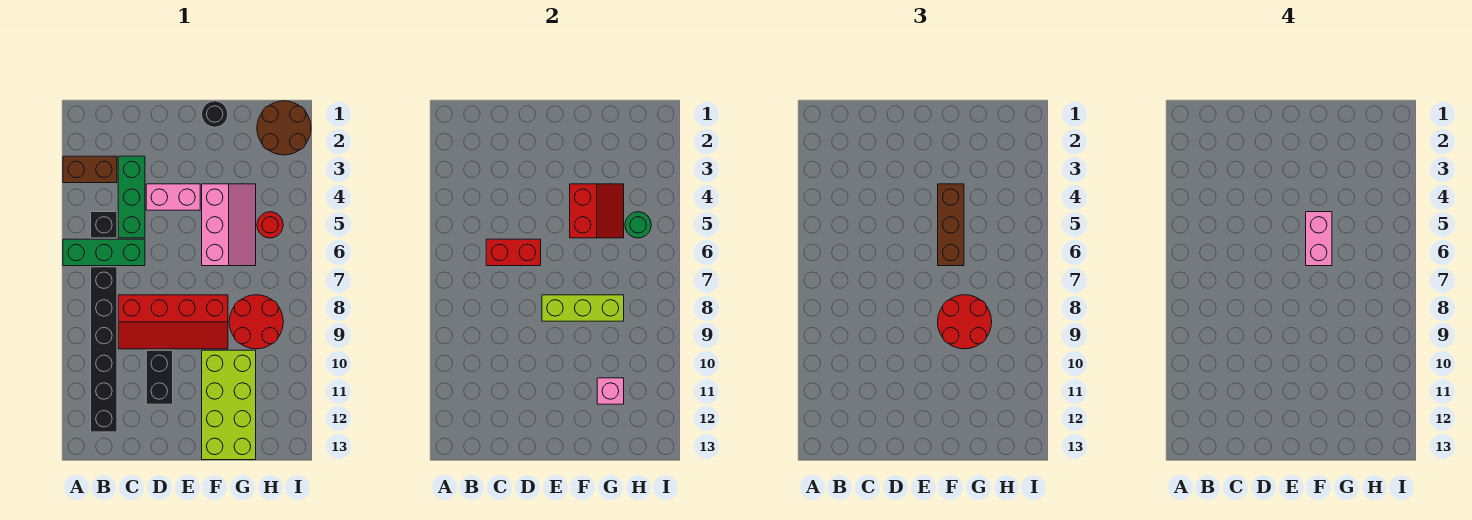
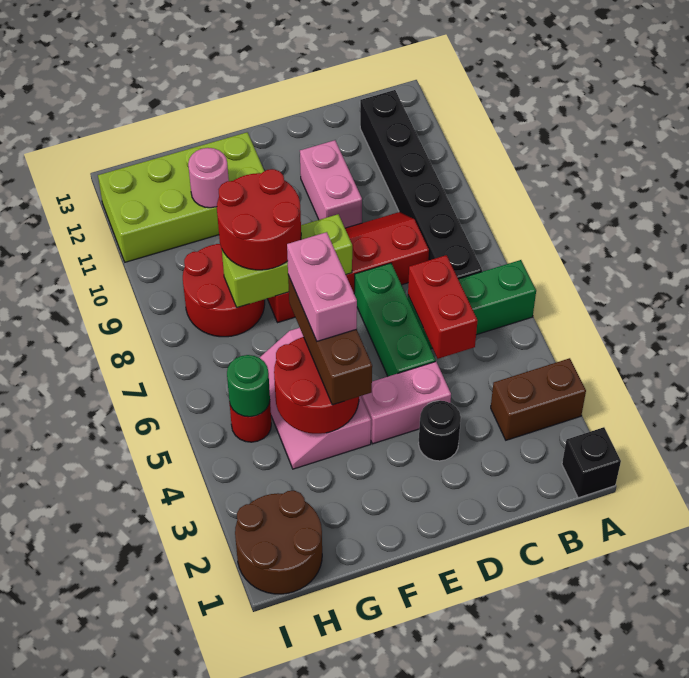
black 1x1 brick [91,212,117,238] -> black 1x1 brick moved to [562,427,621,498]
green 1x3 brick [118,156,145,238] -> green 1x3 brick moved to [354,263,436,376]
red 1x2 brick [486,239,541,266] -> red 1x2 brick turned to [408,255,478,359]
black 1x2 brick [146,350,173,404] -> pink 1x2 brick [300,140,362,228]
black 1x1 round brick [202,101,228,127] -> black 1x1 round brick moved to [418,401,461,461]
red 2x2 slope [570,184,624,238] -> red 2x2 round brick [274,337,359,434]
lime 2x4 brick [202,350,256,460] -> lime 2x4 brick turned to [98,132,264,262]
pink 1x1 brick [597,378,624,404] -> pink 1x1 round brick [188,148,229,208]

